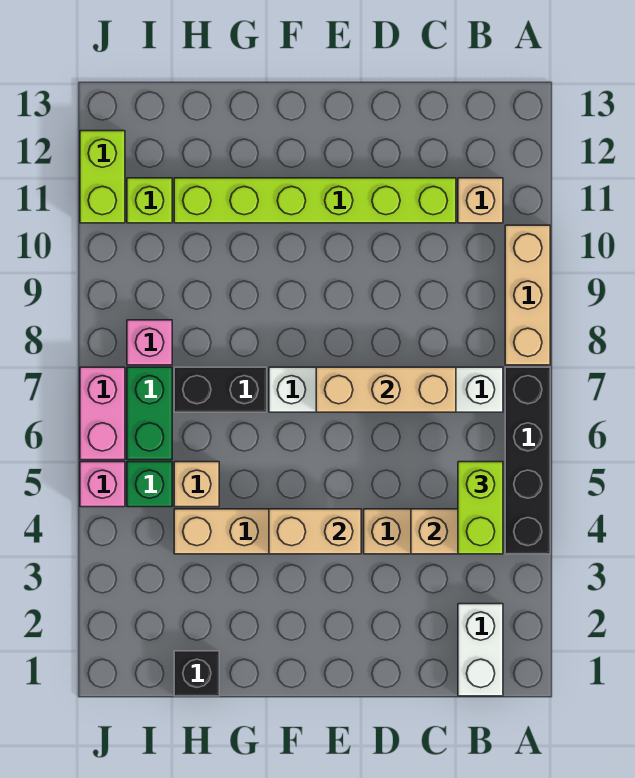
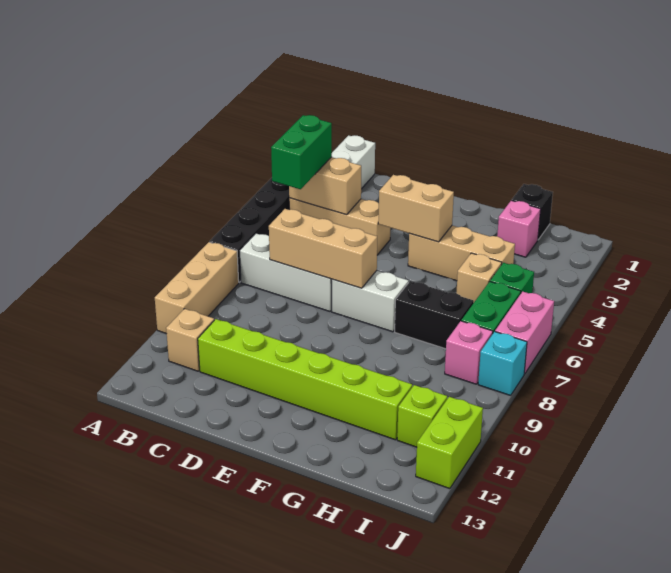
lime 1x2 brick [458,462,503,554] -> green 1x2 brick [271,115,332,189]
pink 1x1 brick [80,462,125,507] -> pink 1x1 brick moved to [497,200,541,257]
none -> cyan 1x1 brick [478,332,527,395]

